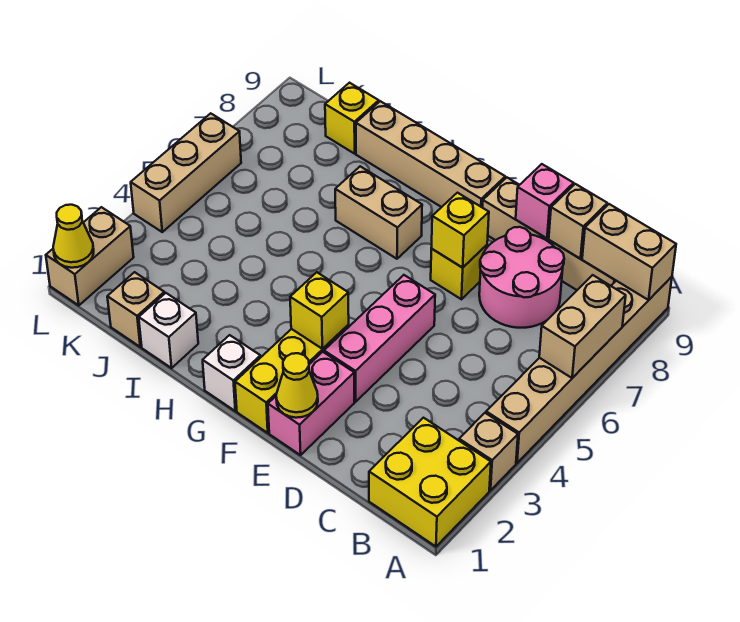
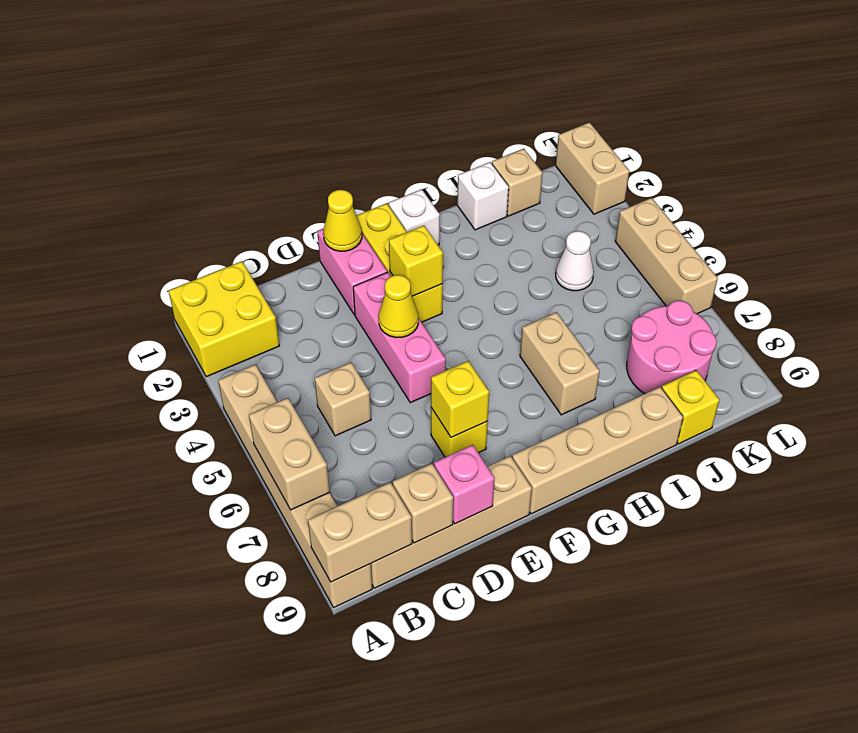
tan 1x1 brick [459,413,518,490] -> tan 1x1 brick moved to [315,362,371,436]
pink 2x2 round brick [479,227,564,328] -> pink 2x2 round brick moved to [627,300,717,394]
tan 1x2 brick [335,166,422,259] -> tan 1x2 brick turned to [520,312,600,415]
none -> white 1x1 cone [556,231,594,291]
yellow 1x1 cone [53,205,94,268] -> yellow 1x1 cone moved to [379,275,418,338]

